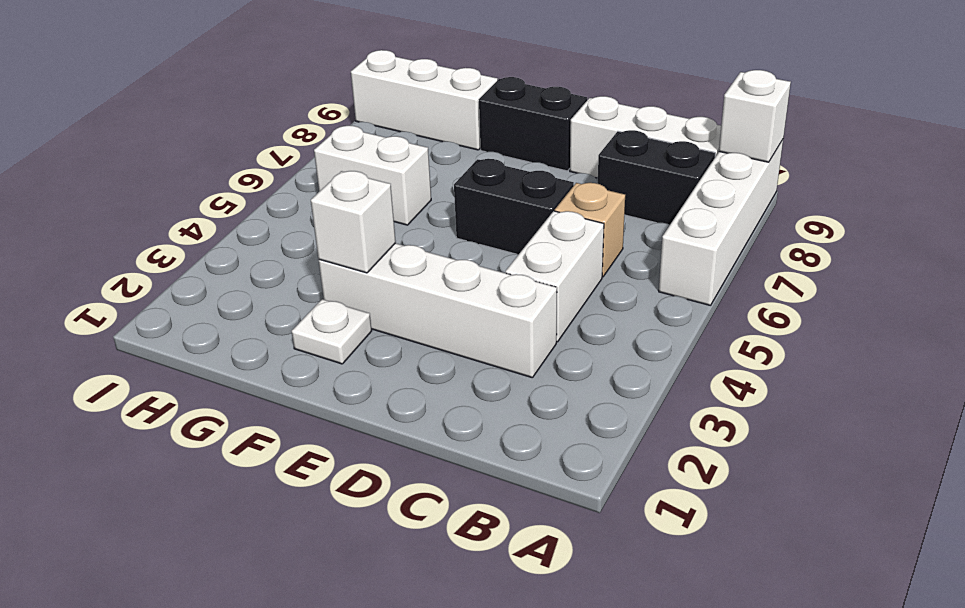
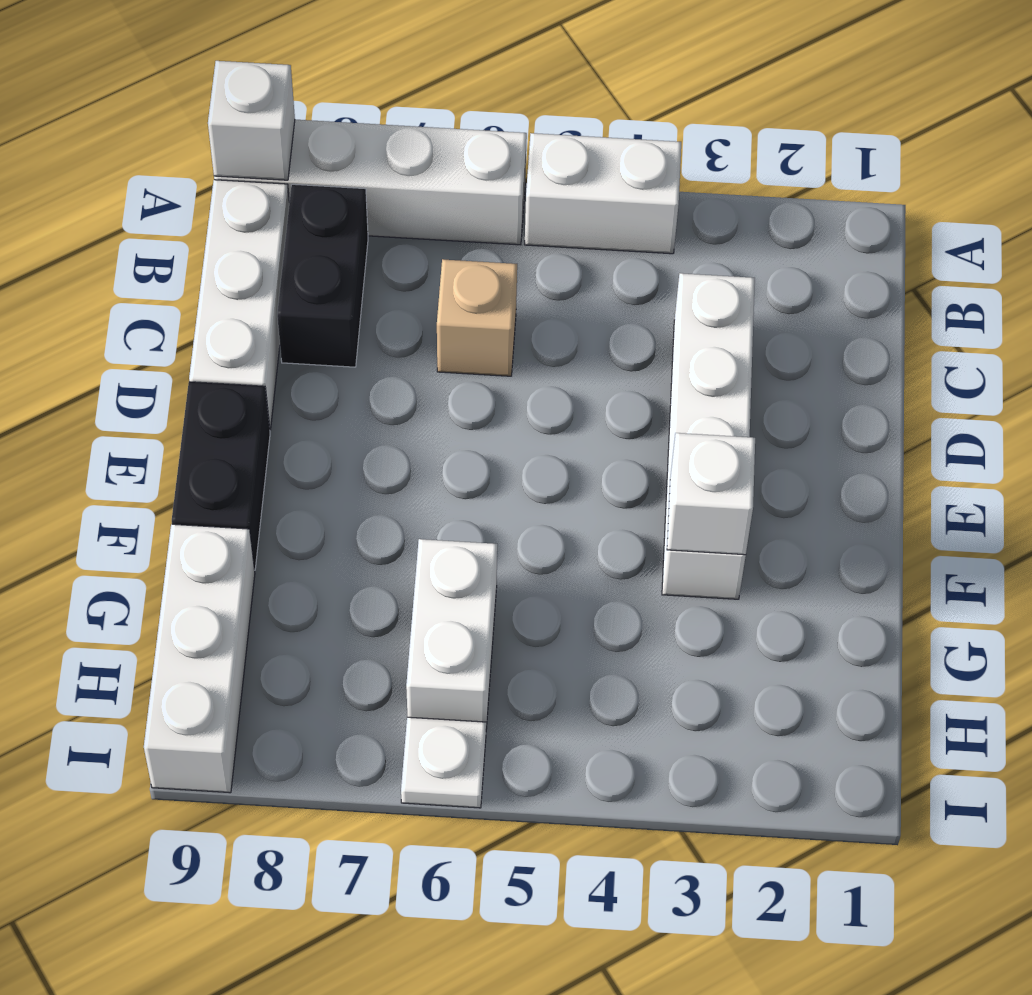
white 1x2 brick [505,211,604,342] -> white 1x2 brick moved to [525,133,681,254]
black 1x2 brick [454,159,574,254] -> none
white 1x1 plate [291,299,372,364] -> white 1x1 plate moved to [401,717,486,808]

